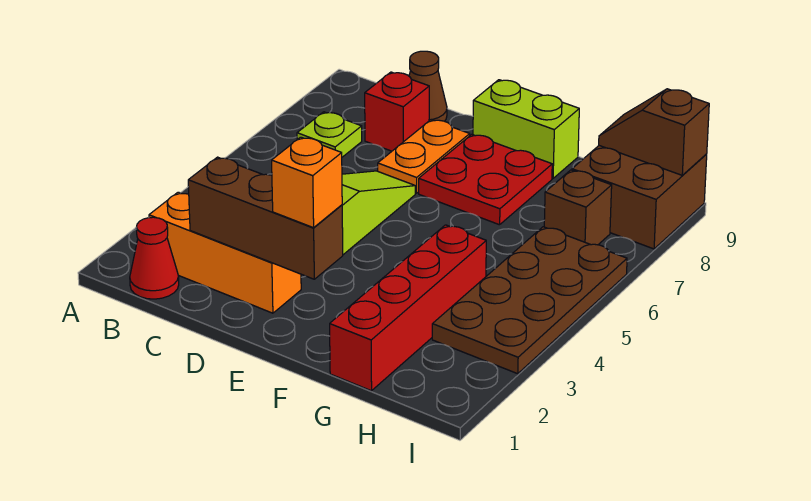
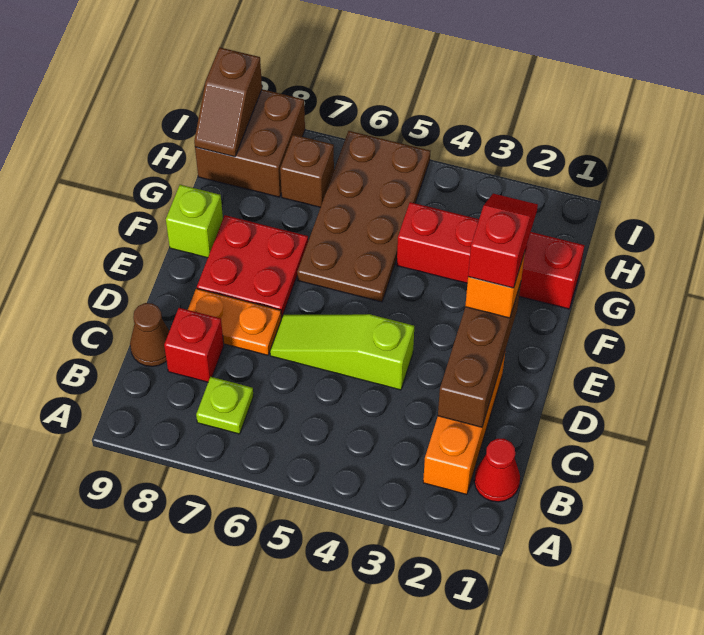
none -> red 1x2 slope [468,194,538,288]
lime 1x2 brick [473,80,579,178] -> lime 1x1 brick [166,185,223,258]
brown 2x4 plate [432,227,627,374] -> brown 2x4 plate turned to [297,131,430,302]

